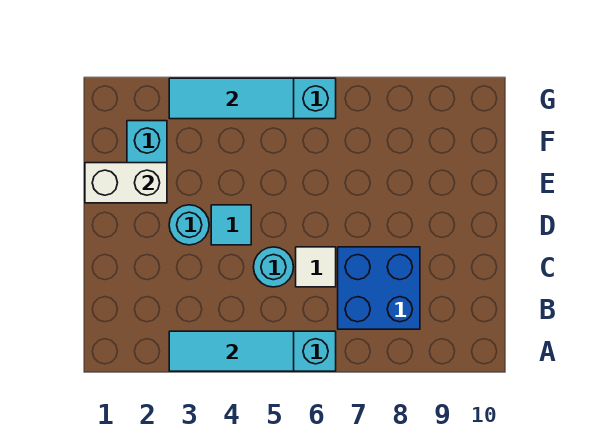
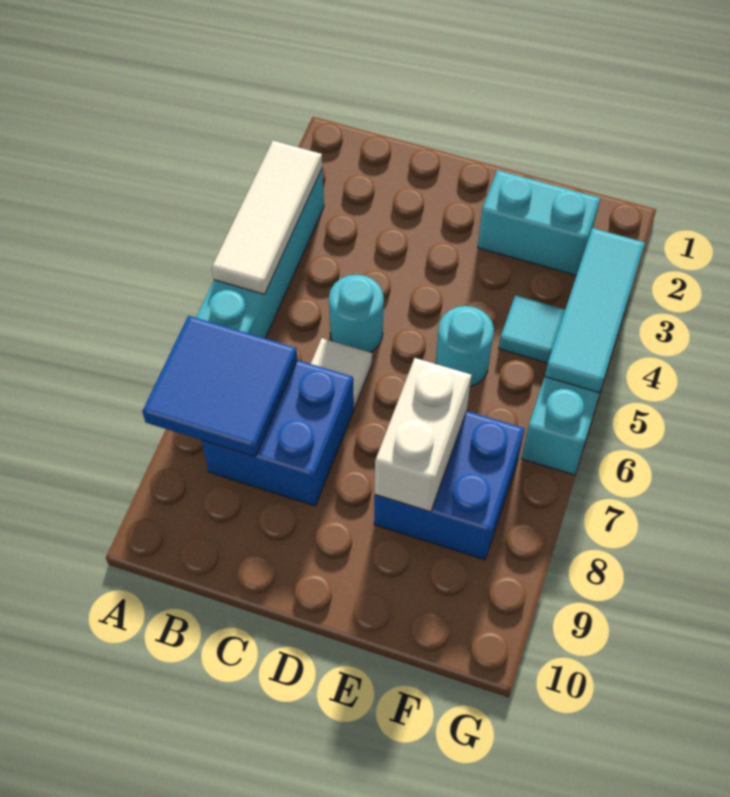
cyan 1x3 tile [169,331,294,371] -> white 1x3 tile [212,141,322,294]
none -> blue 2x2 tile [142,316,297,457]
cyan 1x1 round brick [169,205,209,245] -> cyan 1x1 round brick moved to [436,306,494,386]
cyan 1x1 tile [211,205,251,245] -> cyan 1x1 tile moved to [499,295,565,363]
white 1x2 brick [85,163,167,203] -> white 1x2 brick moved to [375,358,471,512]
none -> blue 2x2 brick [374,411,525,560]

